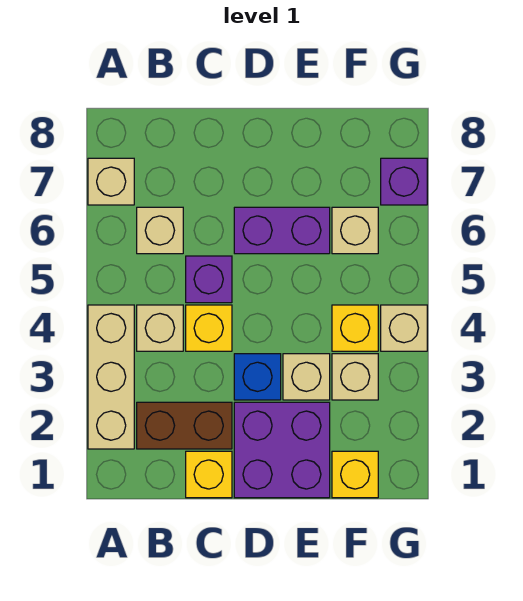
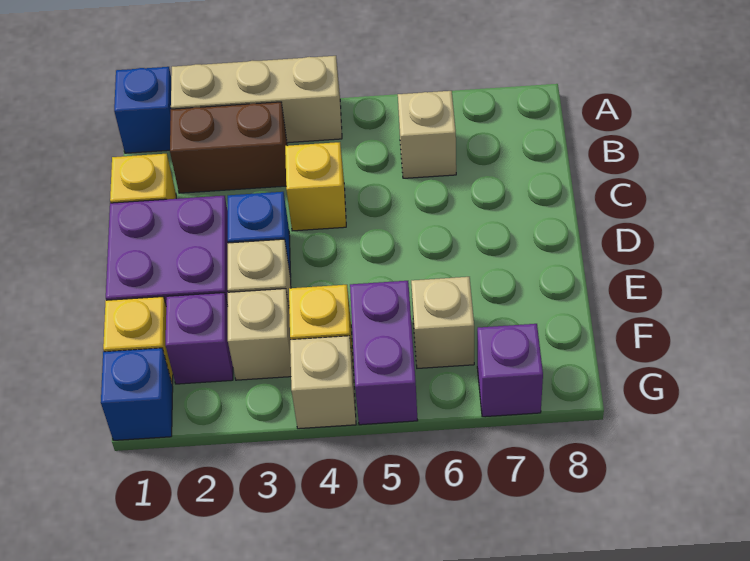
none -> blue 1x1 brick [114,67,171,153]
tan 1x1 brick [88,158,134,205] -> none
brown 1x2 brick [137,402,232,449] -> brown 1x2 brick turned to [170,102,287,193]
tan 1x1 brick [137,305,183,351] -> none
purple 1x1 brick [186,256,232,303] -> purple 1x1 brick moved to [166,293,233,384]
purple 1x2 brick [234,207,330,254] -> purple 1x2 brick moved to [350,281,418,425]
none -> blue 1x1 brick [101,348,173,440]

